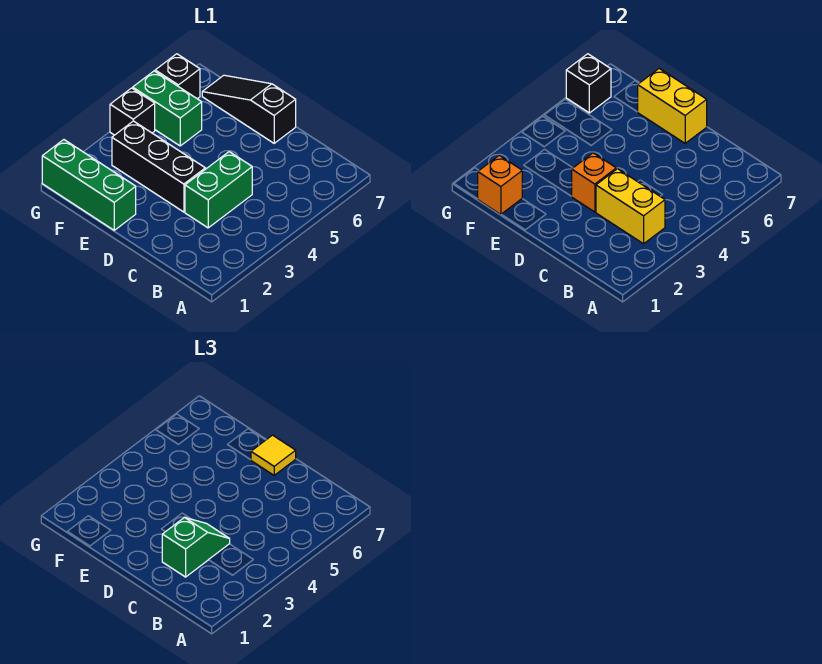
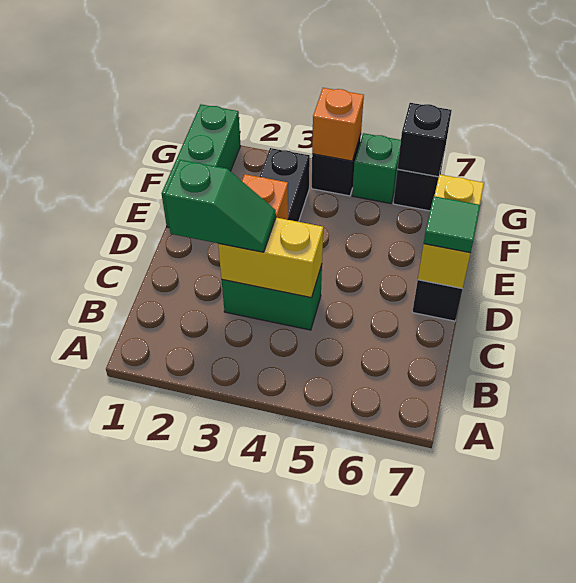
yellow 1x2 brick [596,169,665,244] -> yellow 1x2 brick turned to [218,218,323,298]
yellow 1x1 tile [251,435,296,475] -> green 1x1 tile [424,196,480,253]
orange 1x1 brick [478,155,522,214] -> orange 1x1 brick moved to [312,88,364,161]
green 1x2 brick [133,71,202,146] -> green 1x1 brick [352,133,401,204]

